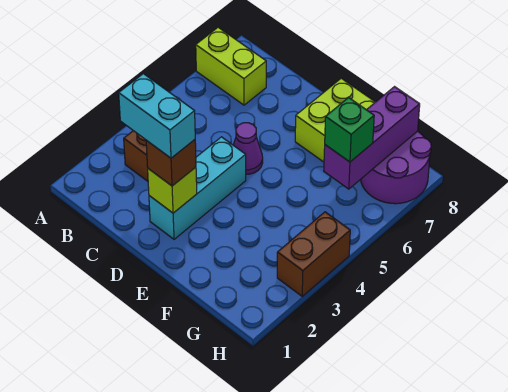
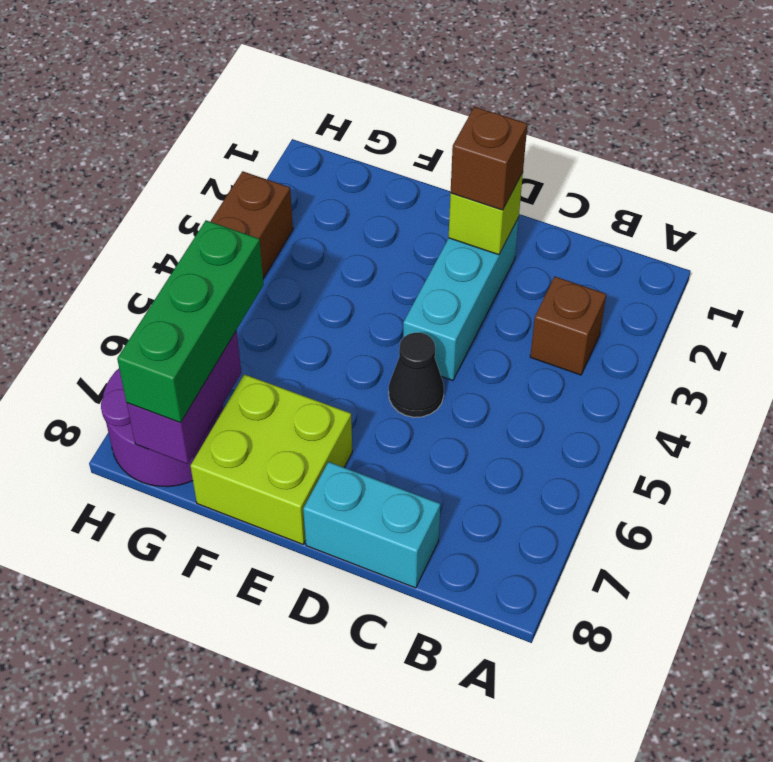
lime 1x2 brick [196,27,266,105] -> none
cyan 1x2 brick [119,74,195,158] -> cyan 1x2 brick moved to [303,462,440,588]
purple 1x1 cone [233,123,263,174] -> black 1x1 cone [389,333,444,417]
purple 1x3 brick [324,87,420,189] -> purple 1x2 brick [127,331,241,464]
green 1x1 brick [325,98,374,162] -> green 1x3 brick [117,220,264,423]

